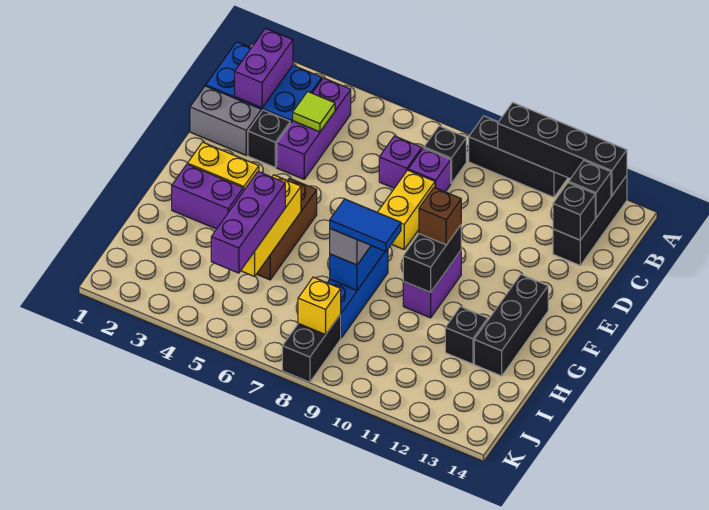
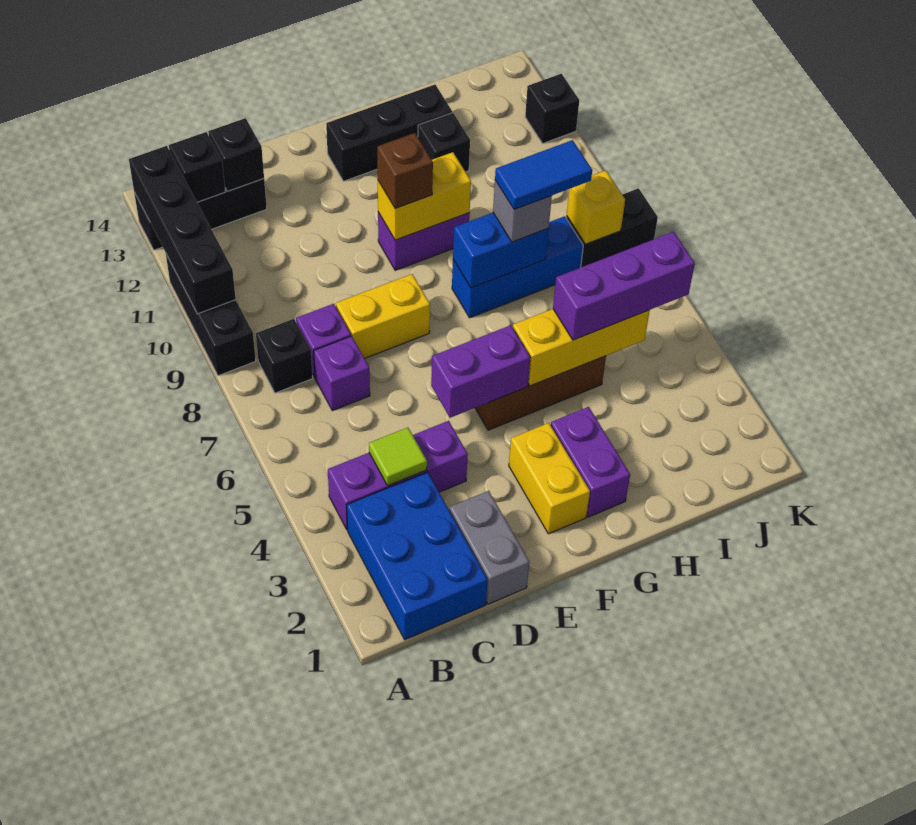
purple 1x2 brick [235,28,293,108] -> purple 1x2 brick moved to [431,325,530,418]
black 1x1 brick [248,110,290,167] -> black 1x1 brick moved to [525,74,579,144]
black 1x2 brick [403,225,461,292] -> yellow 1x2 brick [378,152,471,240]
blue 1x2 tile [330,199,401,251] -> blue 1x2 tile turned to [495,140,592,210]

